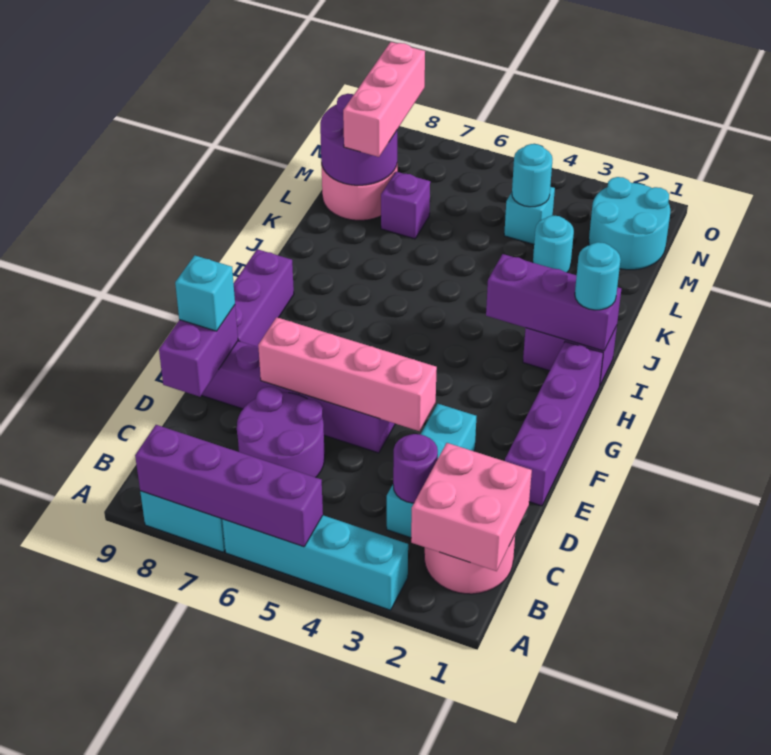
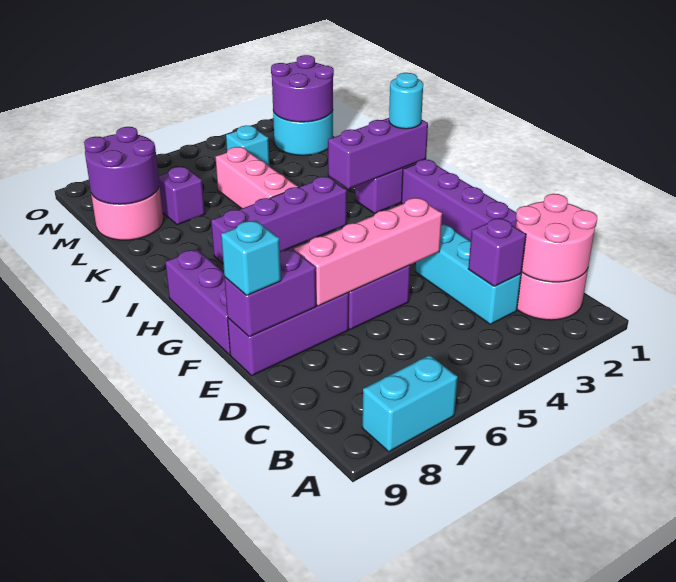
cyan 1x4 brick [222,515,408,610] -> none
purple 1x4 brick [135,425,323,547] -> purple 1x4 brick moved to [211,177,347,263]
pink 2x2 brick [411,443,532,571] -> pink 2x2 round brick [516,194,597,282]
purple 1x1 round brick [393,434,438,503] -> purple 1x1 brick [468,218,526,286]
purple 2x2 round brick [237,387,325,477] -> purple 2x2 round brick moved to [271,55,334,122]
purple 1x2 brick [159,305,238,397] -> purple 1x2 brick turned to [224,249,316,337]
cyan 1x1 round brick [533,216,574,272] -> none
pink 1x3 brick [343,42,425,157] -> pink 1x3 brick moved to [216,147,298,209]
cyan 1x1 round brick [512,144,552,207] -> none

